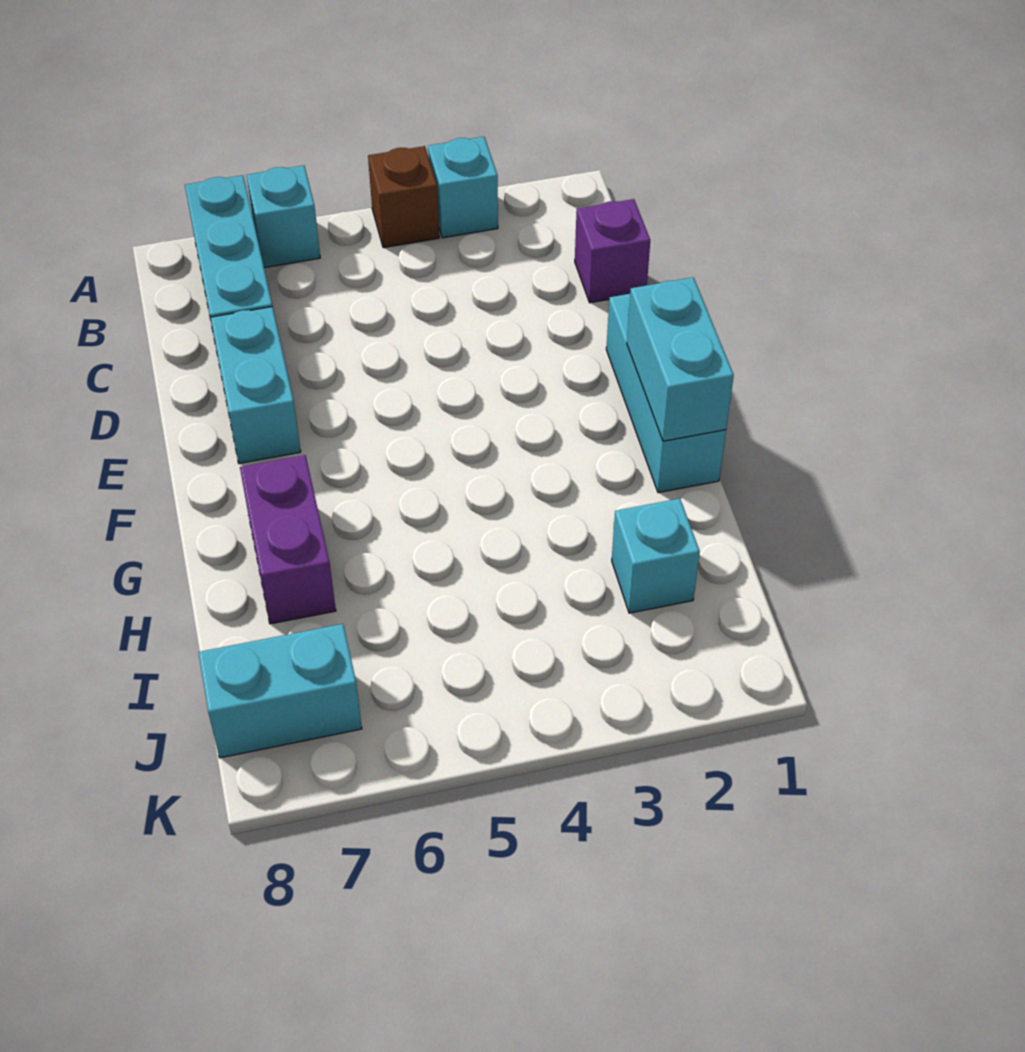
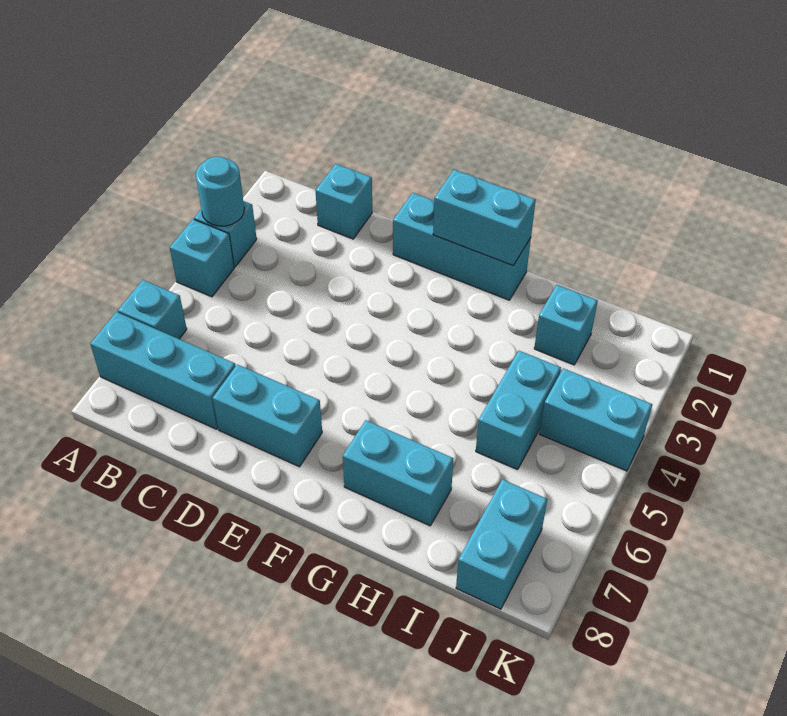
none -> cyan 1x1 round brick [196,157,244,226]
brown 1x1 brick [368,146,439,248] -> cyan 1x1 brick [170,219,234,297]
purple 1x1 brick [575,199,650,303] -> cyan 1x1 brick [315,164,372,239]
purple 1x2 brick [240,455,336,624] -> cyan 1x2 brick [343,420,453,526]
none -> cyan 1x2 brick [476,351,561,470]
none -> cyan 1x2 brick [540,368,652,471]

